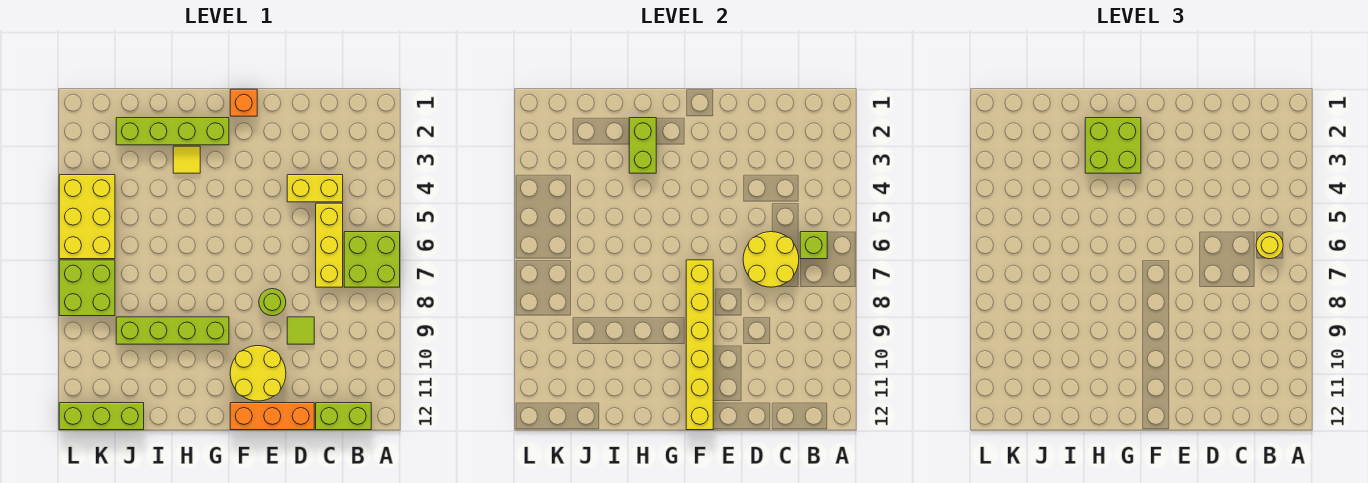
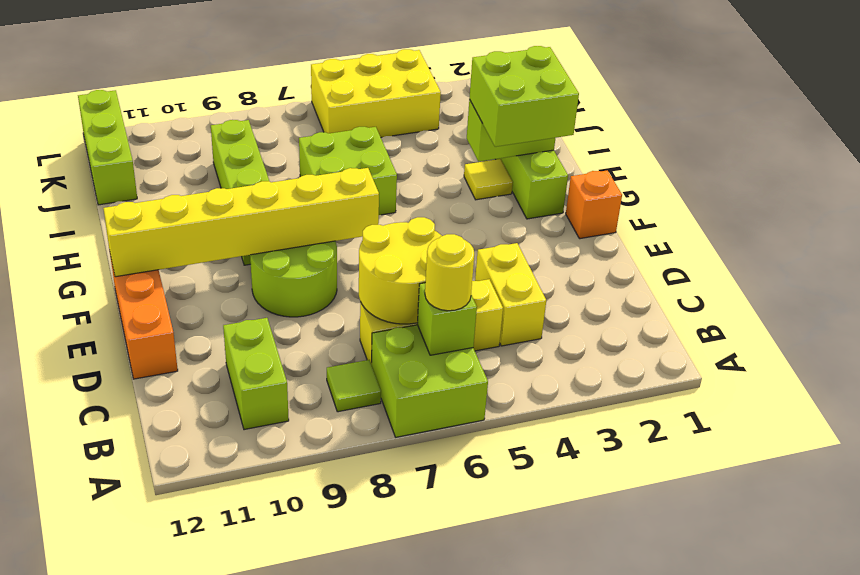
lime 1x2 brick [316,403,371,430] -> lime 1x2 brick moved to [223,318,289,430]
lime 1x1 tile [287,317,314,344] -> lime 1x1 tile moved to [327,360,381,412]
lime 1x1 round brick [259,289,286,316] -> lime 2x2 round brick [250,241,337,317]
yellow 2x2 round brick [230,346,286,401] -> none
lime 2x2 brick [59,260,115,316] -> lime 2x2 brick moved to [299,127,397,215]

